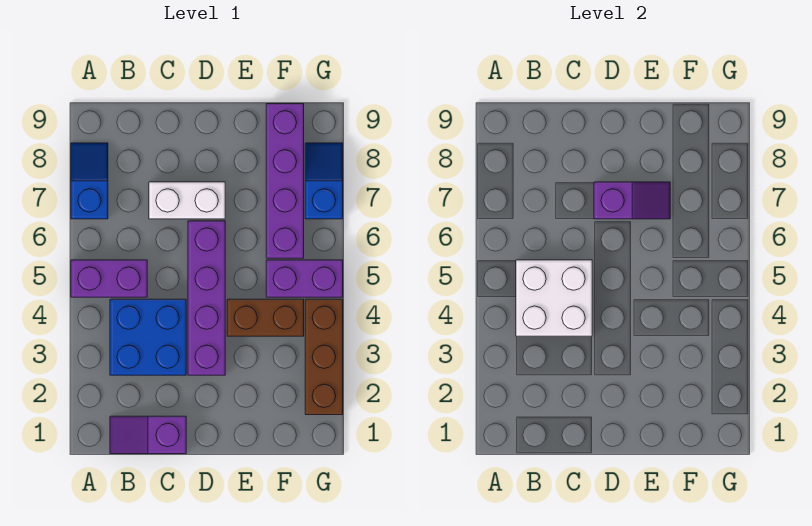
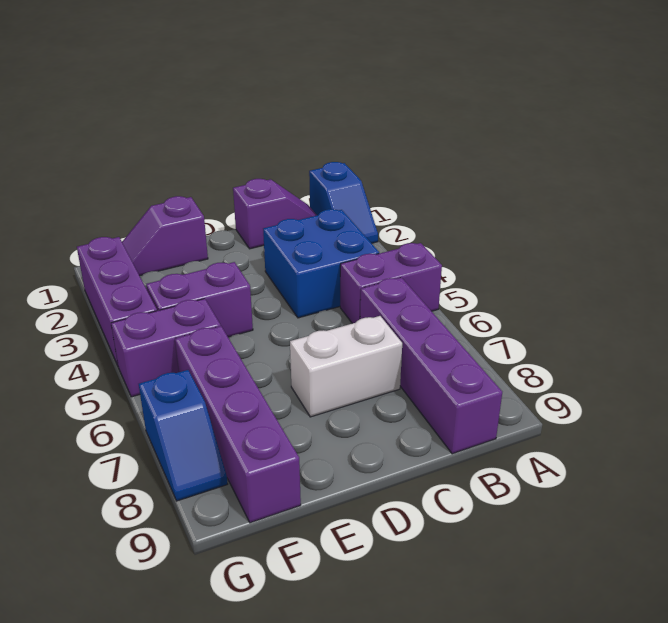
blue 1x2 slope [71,143,108,219] -> blue 1x2 slope moved to [309,162,378,243]
white 2x2 brick [516,260,592,336] -> none
purple 1x4 brick [188,221,225,375] -> purple 1x4 brick moved to [360,278,502,454]
purple 1x2 slope [594,182,670,219] -> purple 1x2 slope moved to [122,196,208,276]
brown 1x2 brick [227,299,304,336] -> purple 1x2 brick [146,262,253,337]
brown 1x3 brick [305,299,343,415] -> purple 1x3 brick [77,237,157,366]

